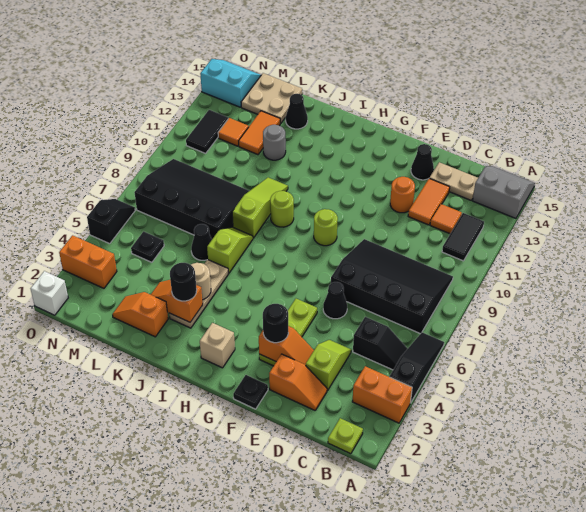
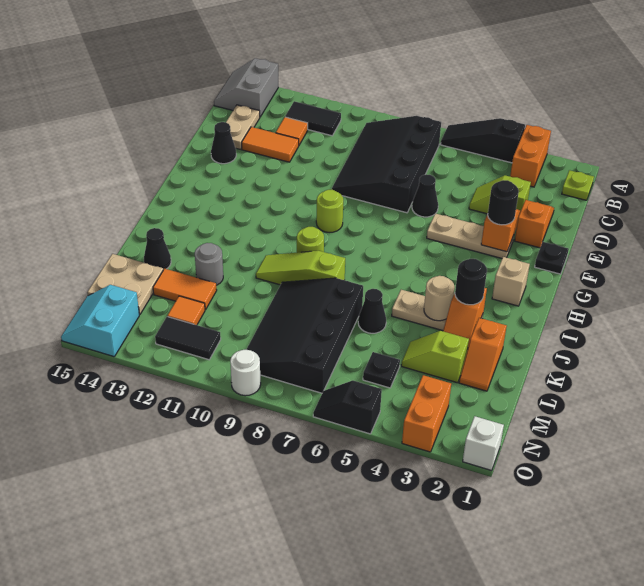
black 1x2 slope [353,317,408,370] -> none
orange 1x1 round brick [390,177,415,213] -> none
lime 1x3 plate [259,299,317,366] -> tan 1x3 plate [427,213,514,258]
lime 1x2 slope [207,227,253,273] -> lime 1x2 slope moved to [401,331,469,383]
none -> white 1x1 round brick [230,350,261,396]

